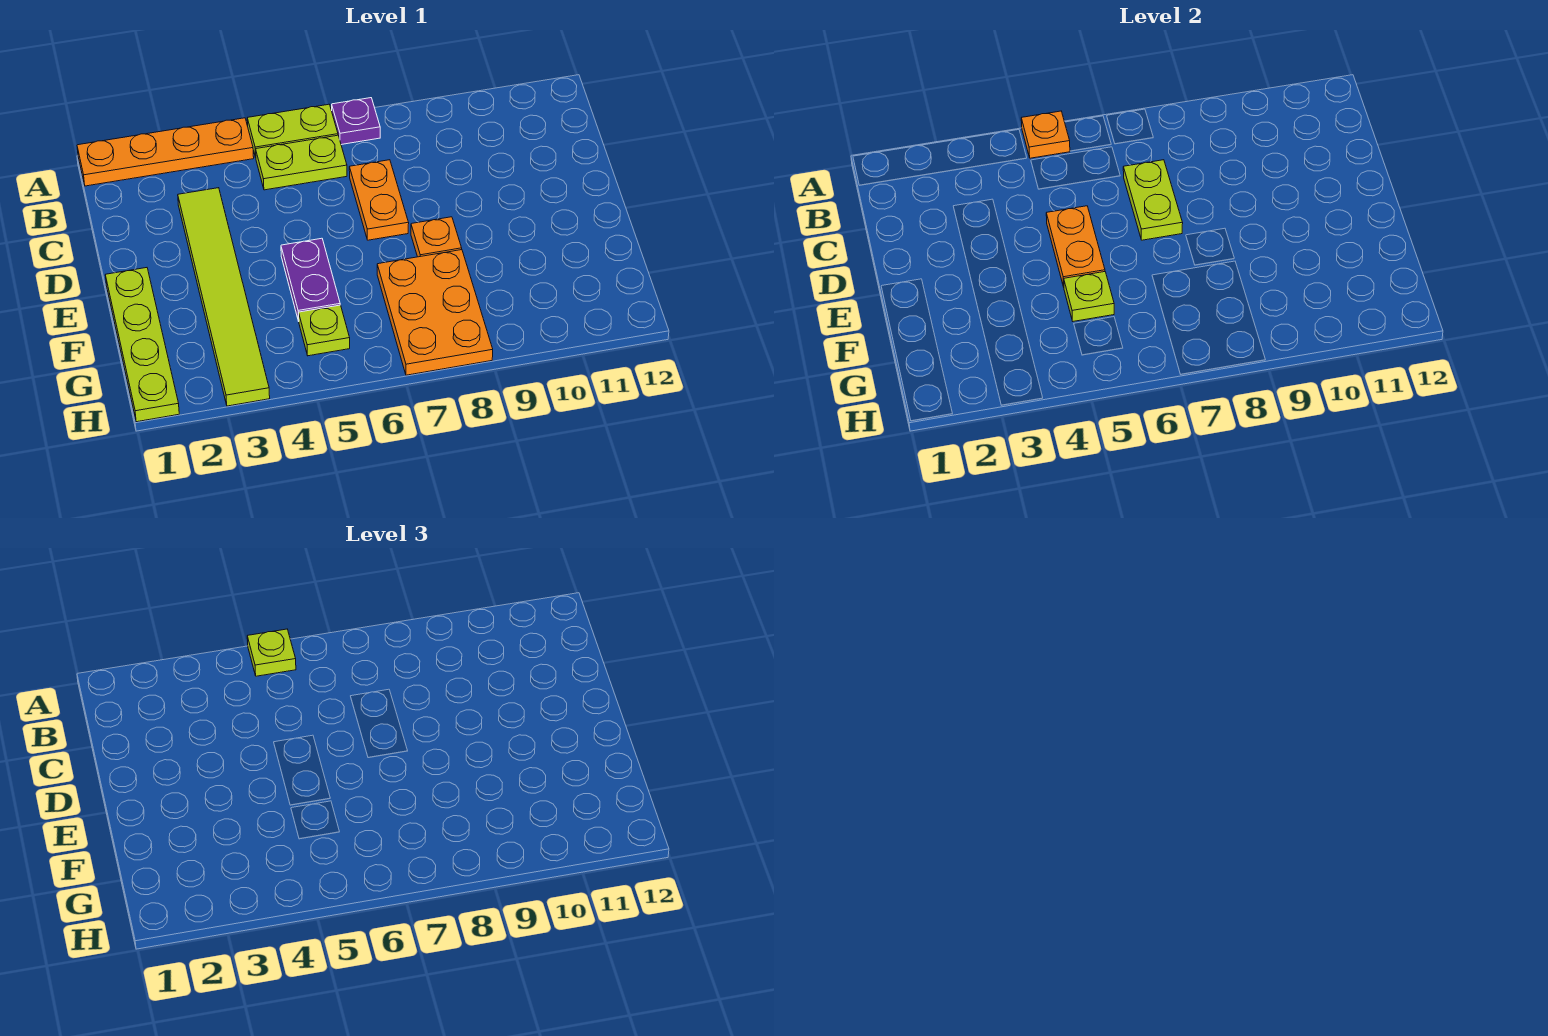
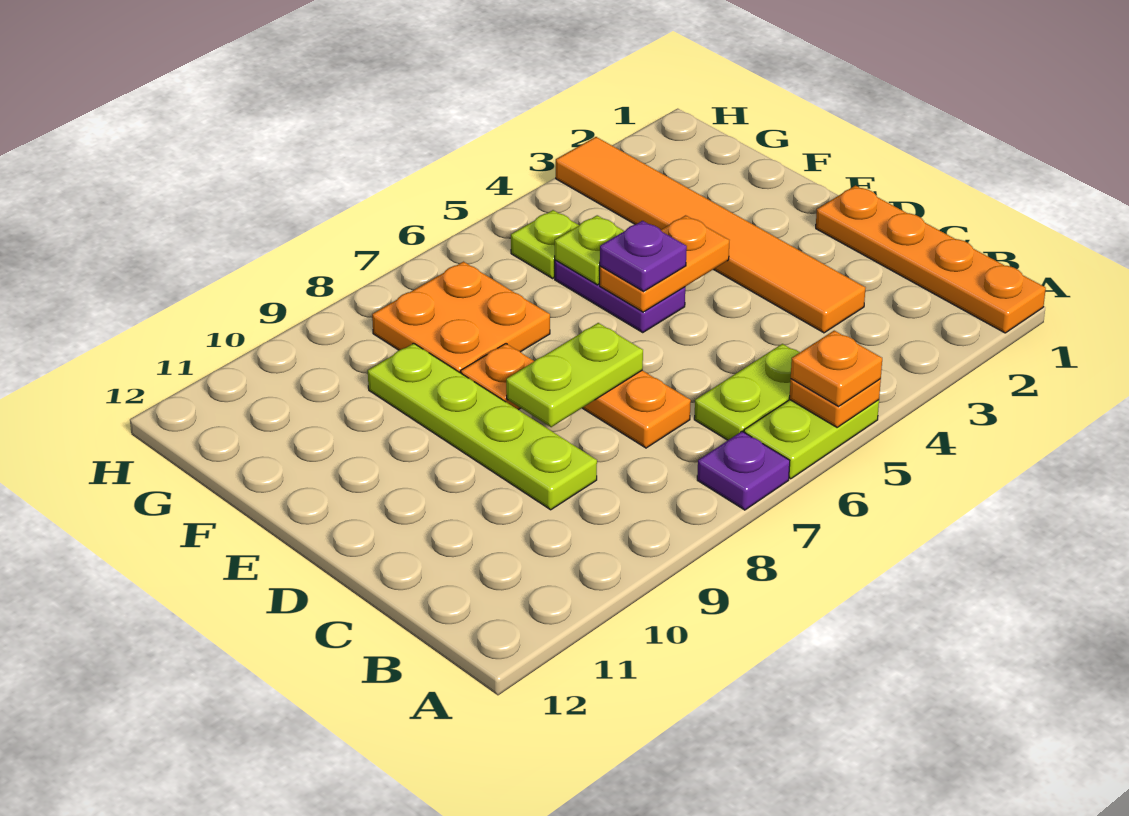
orange 1x4 plate [77,118,254,186] -> orange 1x4 plate turned to [816,185,1046,333]
lime 1x1 plate [247,629,296,676] -> orange 1x1 plate [791,331,882,406]
lime 1x6 tile [178,188,270,406] -> orange 1x6 tile [556,137,865,333]
lime 1x2 plate [1123,160,1183,240] -> lime 1x2 plate turned to [506,323,643,427]
orange 1x2 plate [1046,206,1105,287] -> orange 1x2 plate turned to [600,215,729,312]
lime 1x4 plate [105,268,179,422] -> lime 1x4 plate moved to [368,343,597,510]
none -> purple 1x1 plate [600,221,687,291]
orange 2x3 plate [377,250,493,375] -> orange 2x2 plate [372,262,550,373]

